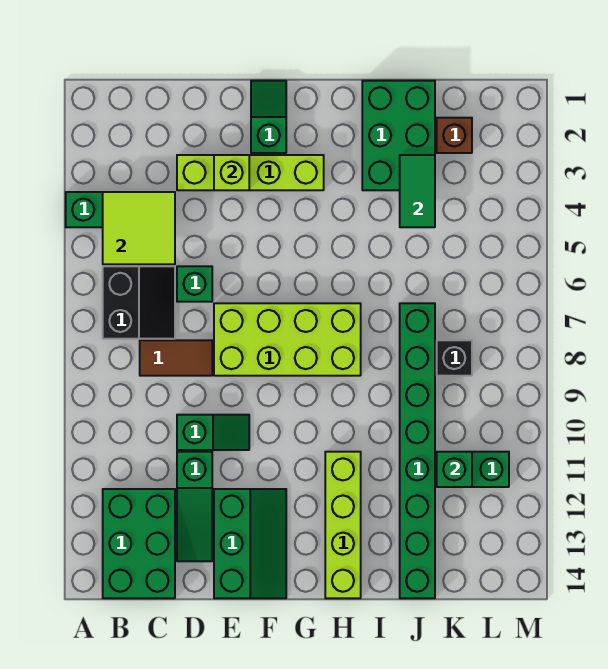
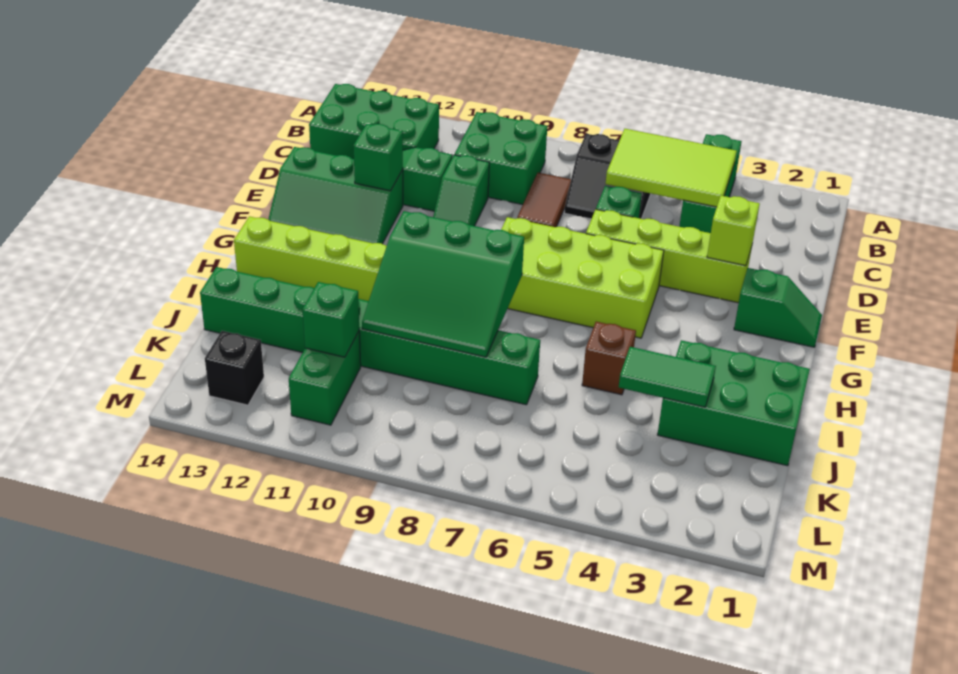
lime 2x2 tile [103,192,175,264] -> lime 2x3 tile [606,129,737,207]
none -> green 2x2 brick [455,112,547,205]
lime 1x4 brick [177,155,324,190] -> lime 1x4 brick turned to [586,209,752,303]
lime 2x4 brick [214,303,361,376] -> lime 2x4 brick turned to [501,217,664,338]
none -> green 1x1 brick [353,124,403,191]
none -> green 3x3 slope [362,211,524,357]
brown 1x1 brick [437,118,472,153] -> brown 1x1 brick moved to [582,322,636,395]
black 1x1 brick [437,340,472,376] -> black 1x1 brick moved to [205,331,264,405]

